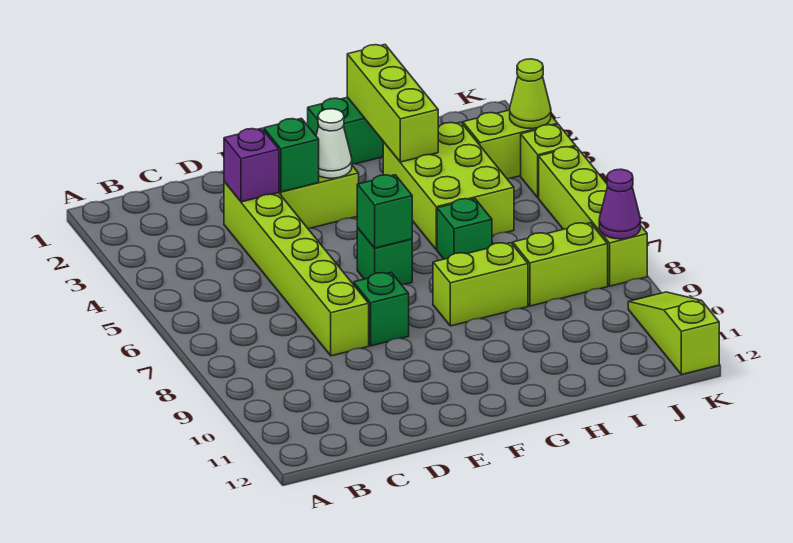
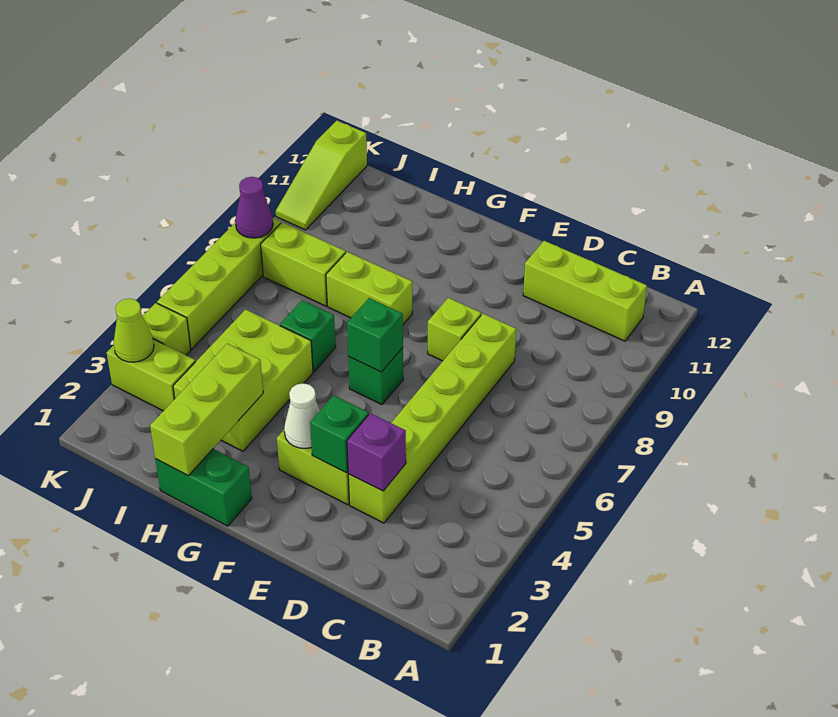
none -> lime 1x3 brick [523,241,647,341]
green 1x1 brick [354,273,409,346] -> lime 1x1 brick [428,298,481,361]

